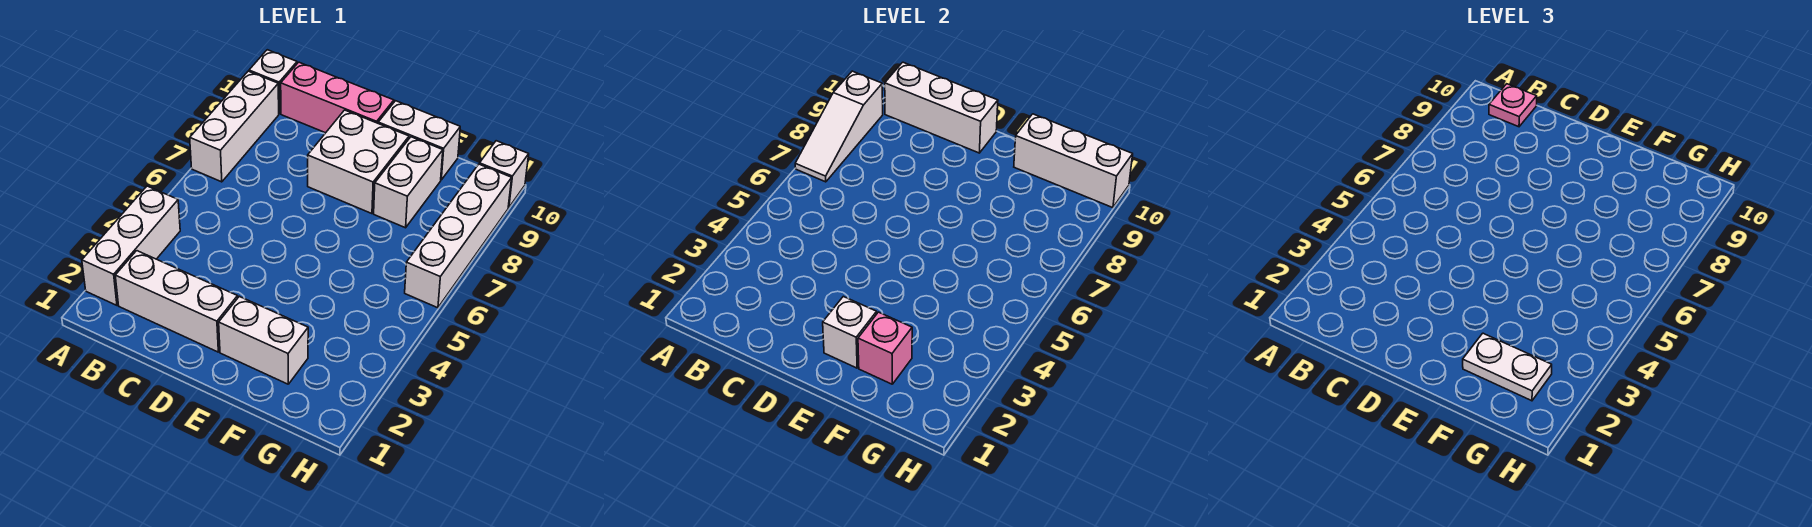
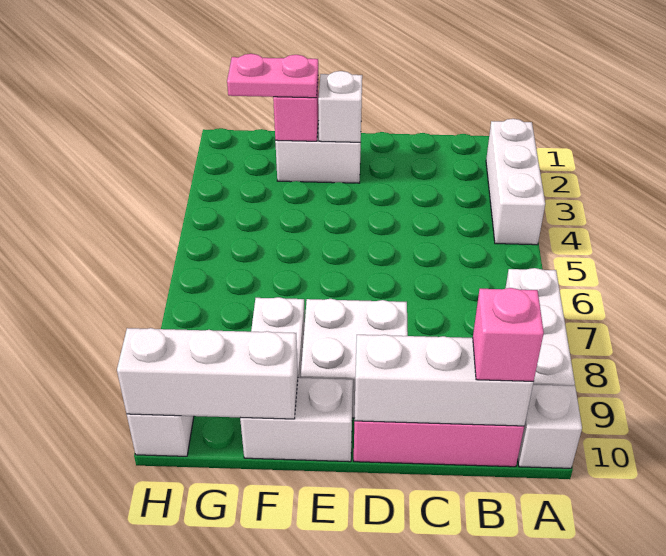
white 1x3 slope [795,71,883,182] -> none
white 1x3 brick [115,251,238,352] -> none
pink 1x1 plate [1489,84,1537,127] -> pink 1x1 brick [473,288,544,381]
white 1x2 plate [1463,333,1552,401] -> pink 1x2 plate [227,54,318,98]
white 1x4 brick [405,164,512,308] -> none

